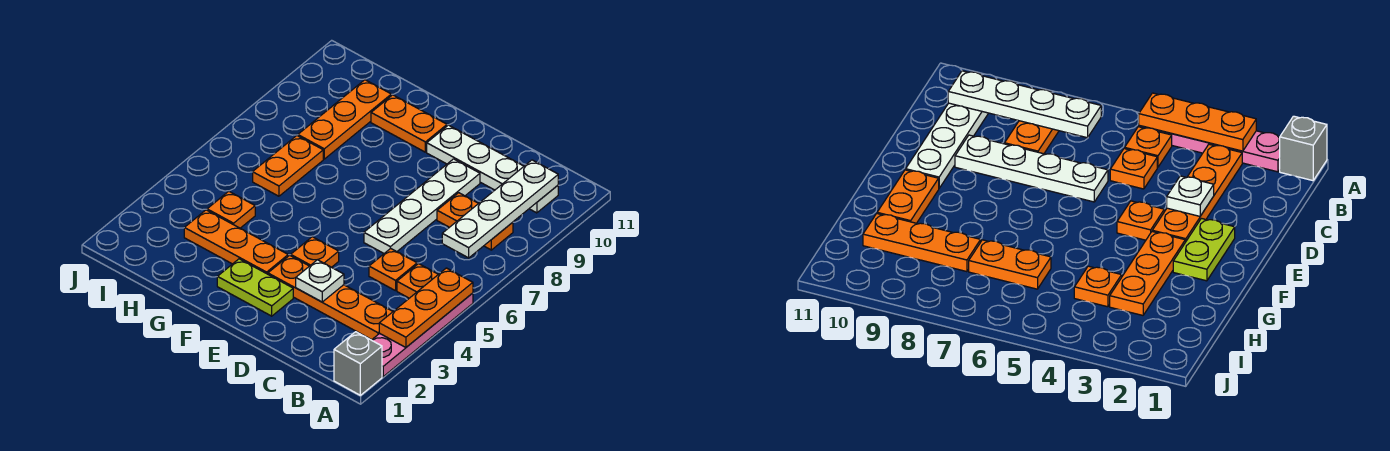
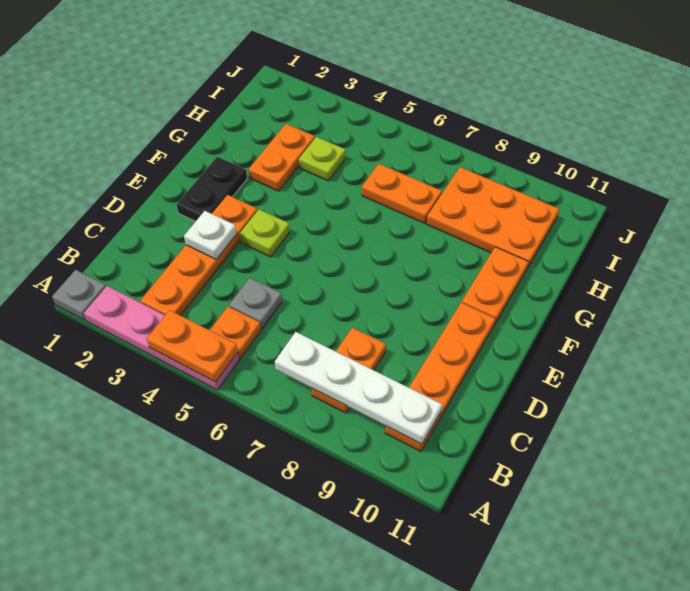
grey 1x1 brick [334,332,382,395] -> grey 1x1 plate [52,270,106,320]
orange 1x3 plate [379,268,473,347] -> orange 1x2 plate [147,310,238,382]
white 1x4 plate [427,125,558,213] -> orange 1x4 plate [385,302,495,451]
orange 1x1 plate [369,248,417,291] -> grey 1x1 plate [229,278,282,329]
white 1x4 plate [364,159,480,253] -> none
lime 1x2 plate [217,259,293,316] -> black 1x2 plate [177,157,247,221]
orange 1x1 plate [291,237,339,267] -> lime 1x1 plate [239,210,290,257]
orange 1x3 plate [184,210,288,274] -> orange 1x2 plate [249,124,315,191]
orange 1x1 plate [207,191,255,228] -> lime 1x1 plate [299,137,346,181]
orange 1x3 plate [298,80,391,159] -> orange 2x3 plate [427,167,559,268]

